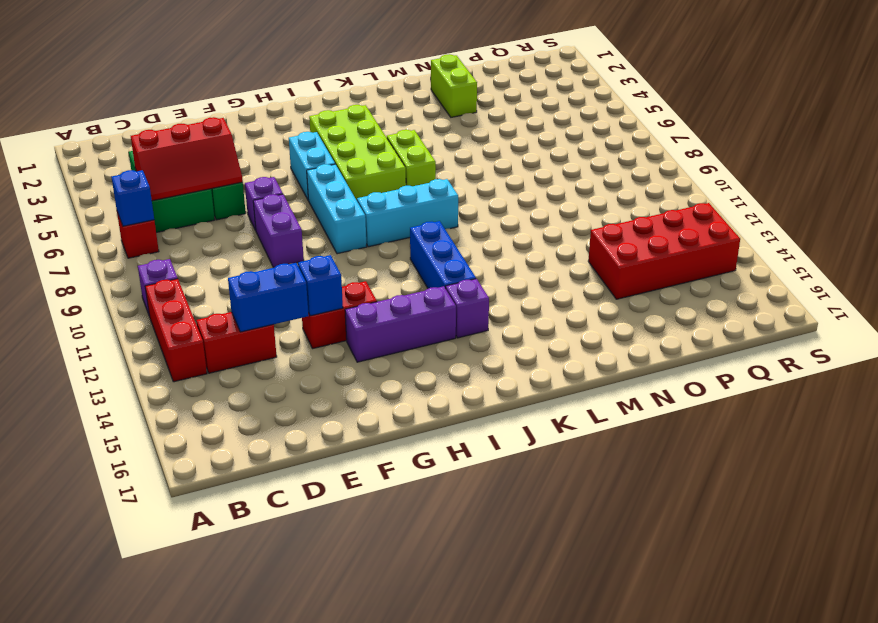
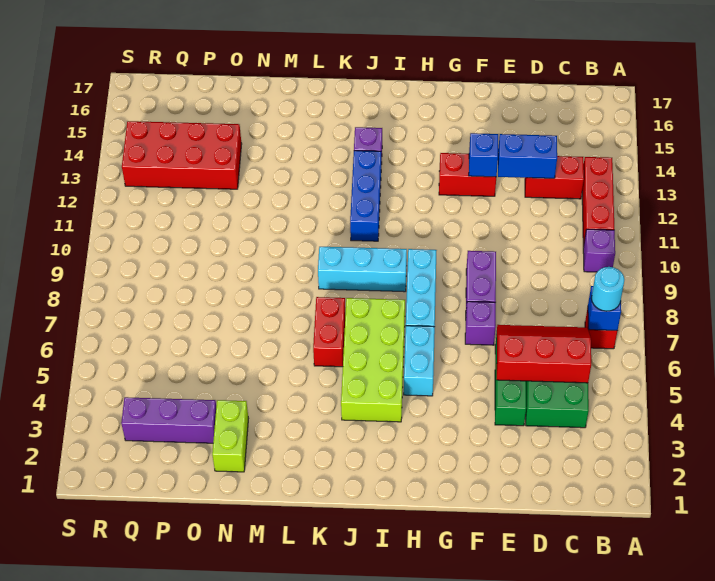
none -> cyan 1x1 round brick [591,267,624,311]
purple 1x3 brick [345,286,456,362] -> purple 1x3 brick moved to [121,397,216,443]
lime 1x2 brick [387,130,436,186] -> red 1x2 brick [313,297,345,367]

